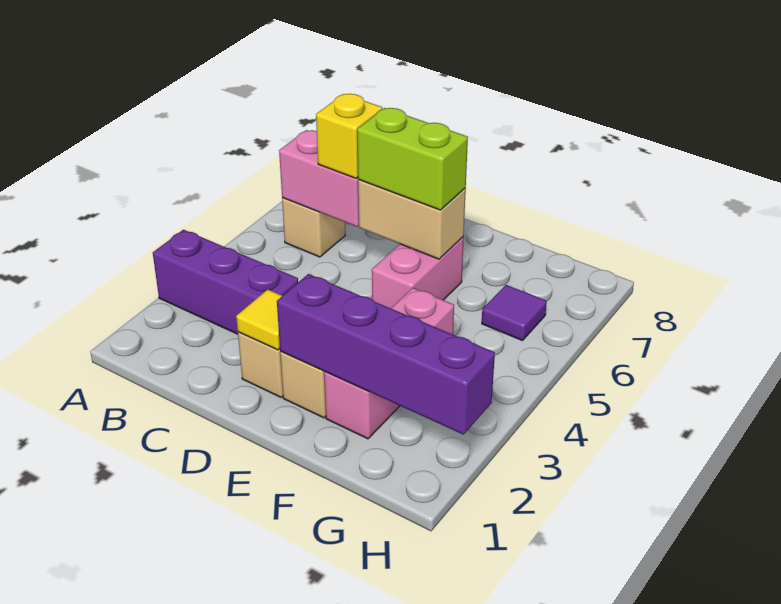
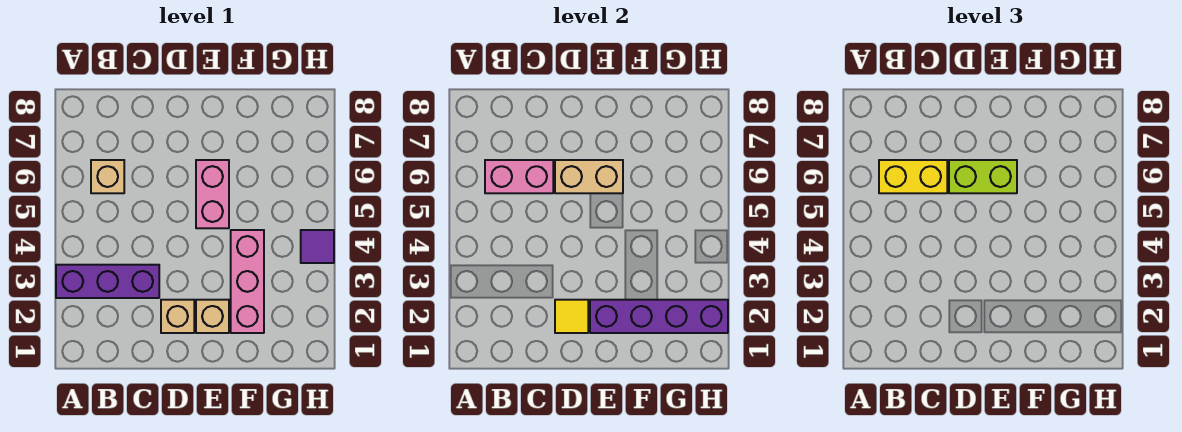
yellow 1x1 brick [316,94,382,178] -> yellow 1x2 brick [879,160,947,193]
purple 1x1 tile [482,285,547,341] -> purple 1x1 tile moved to [301,230,334,263]

